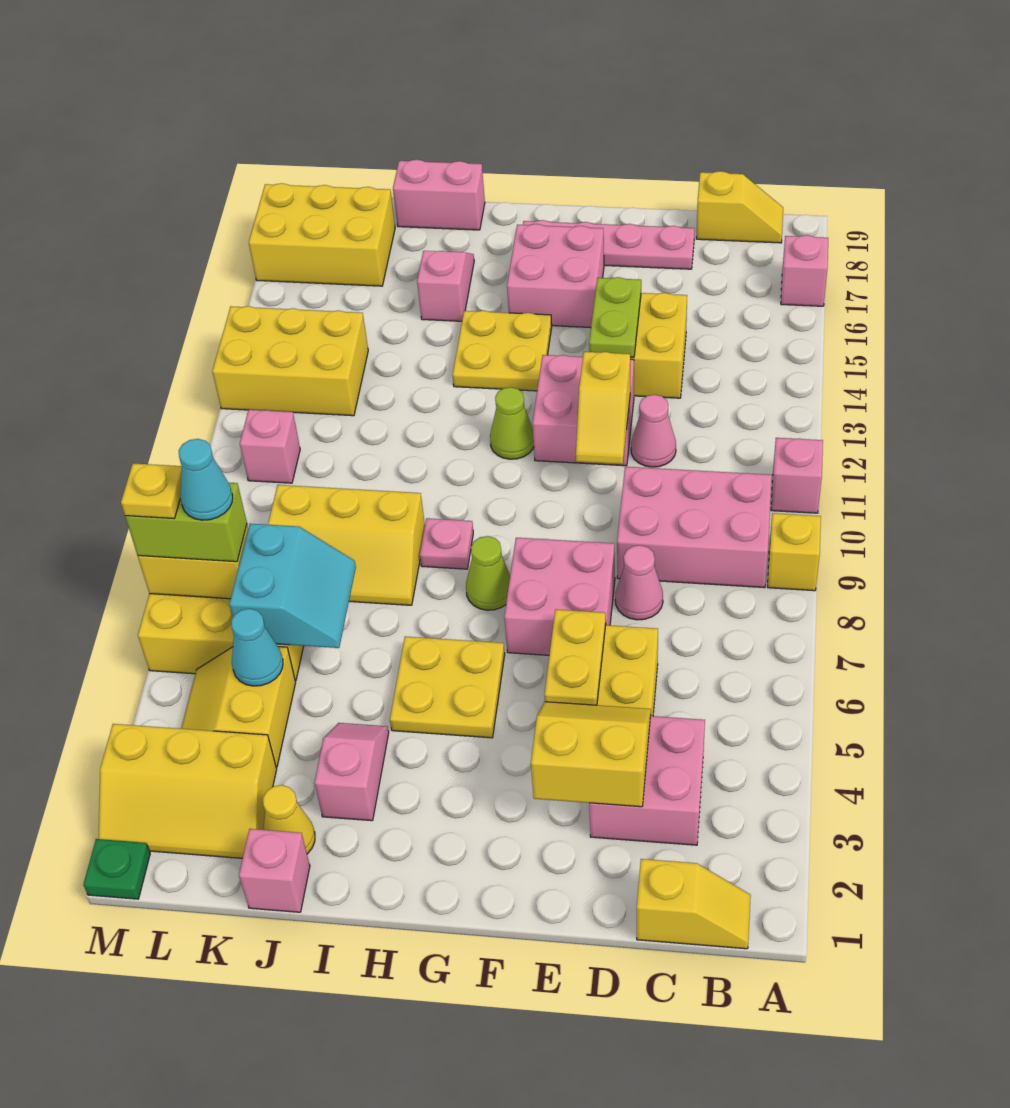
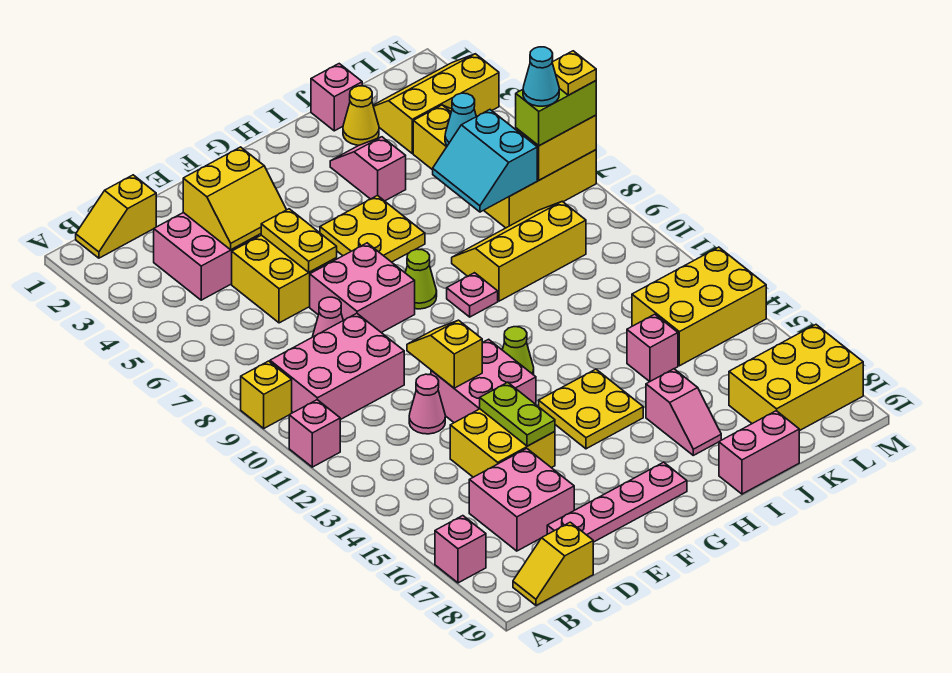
pink 2x2 brick [507,224,604,328] -> pink 2x2 brick moved to [469,449,574,551]
pink 1x2 slope [314,723,389,821] -> pink 1x2 slope turned to [330,137,406,201]
pink 1x1 brick [240,410,300,483] -> pink 1x1 brick moved to [627,314,678,382]
green 1x1 plate [83,839,150,899] -> none

